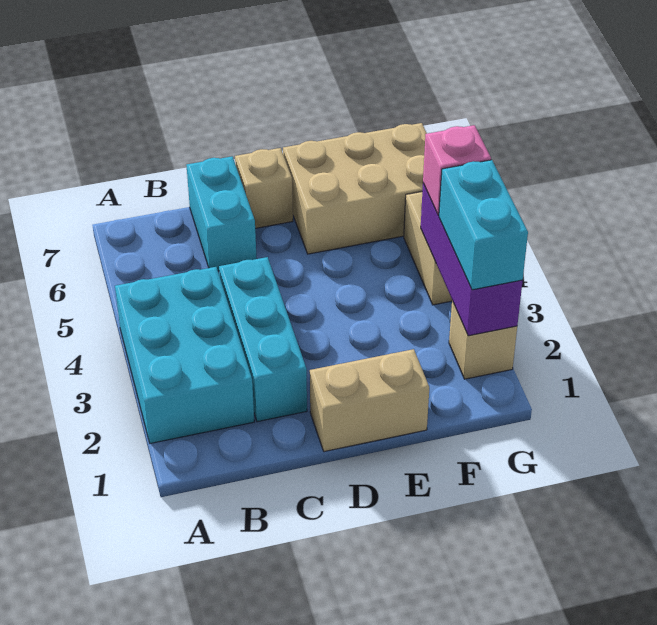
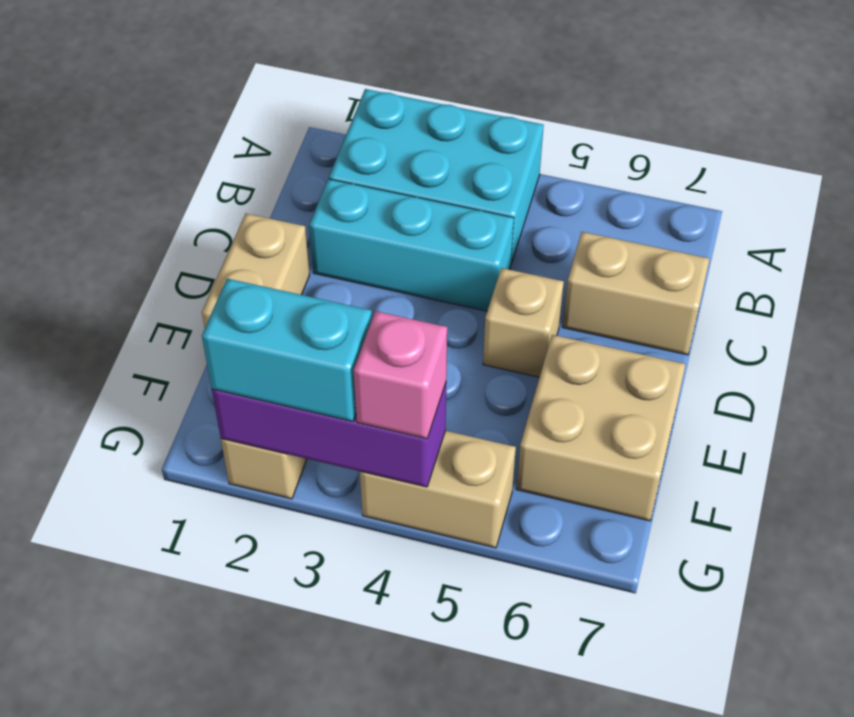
cyan 1x2 brick [187,156,257,271] -> tan 1x2 brick [563,232,710,355]
tan 1x1 brick [235,148,293,228] -> tan 1x1 brick moved to [483,268,564,377]
tan 2x3 brick [283,123,427,254] -> tan 2x2 brick [516,335,686,521]

